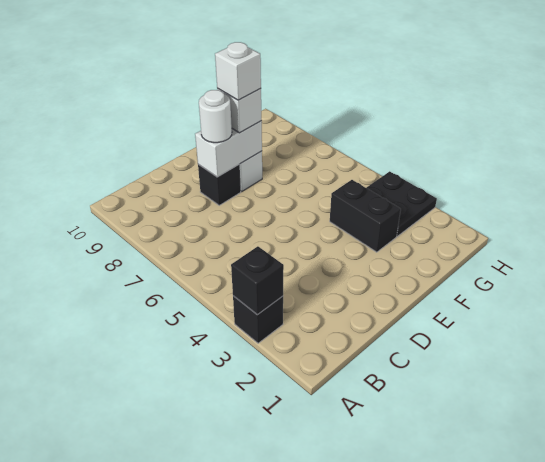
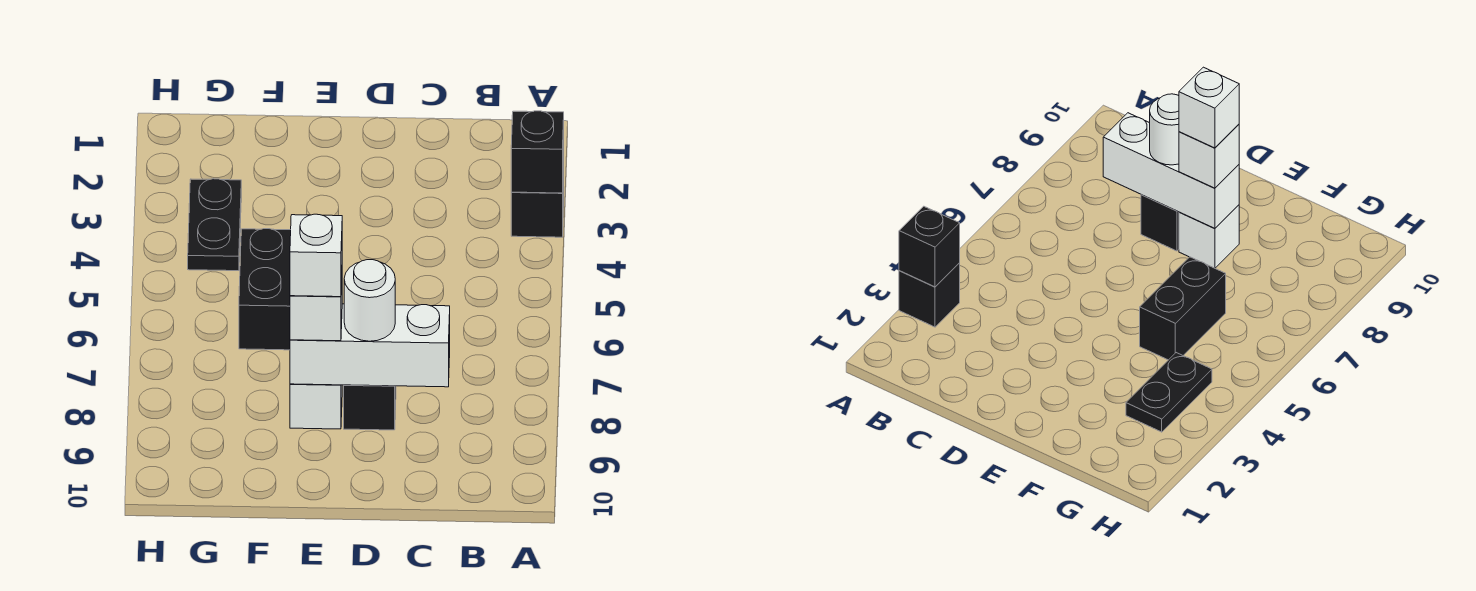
white 1x2 brick [195,121,262,177] -> white 1x3 brick [290,304,450,387]
black 1x2 brick [330,180,401,252] -> black 1x2 brick moved to [239,229,291,350]
black 2x2 plate [366,171,437,236] -> black 1x2 plate [188,179,241,271]

